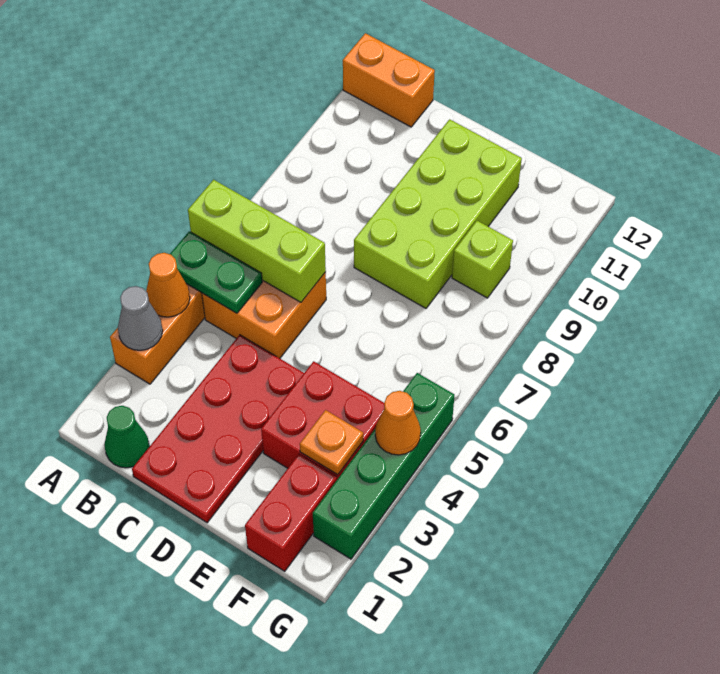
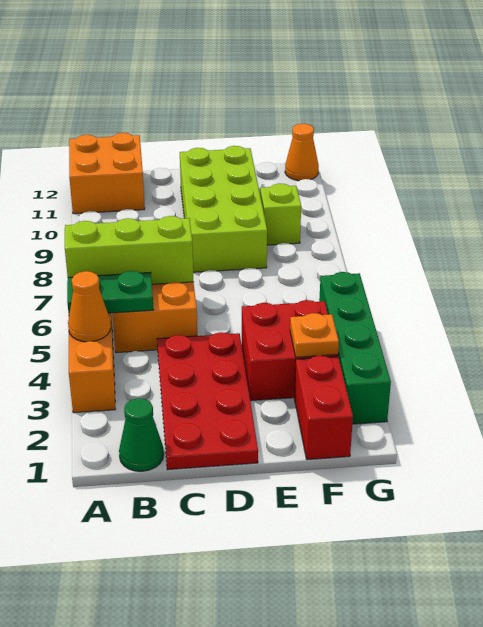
grey 1x1 cone [118,286,163,350] -> none
orange 1x2 brick [343,33,435,127] -> orange 2x2 brick [69,133,145,214]
orange 1x1 cone [375,391,421,455] -> orange 1x1 cone moved to [285,124,319,181]

